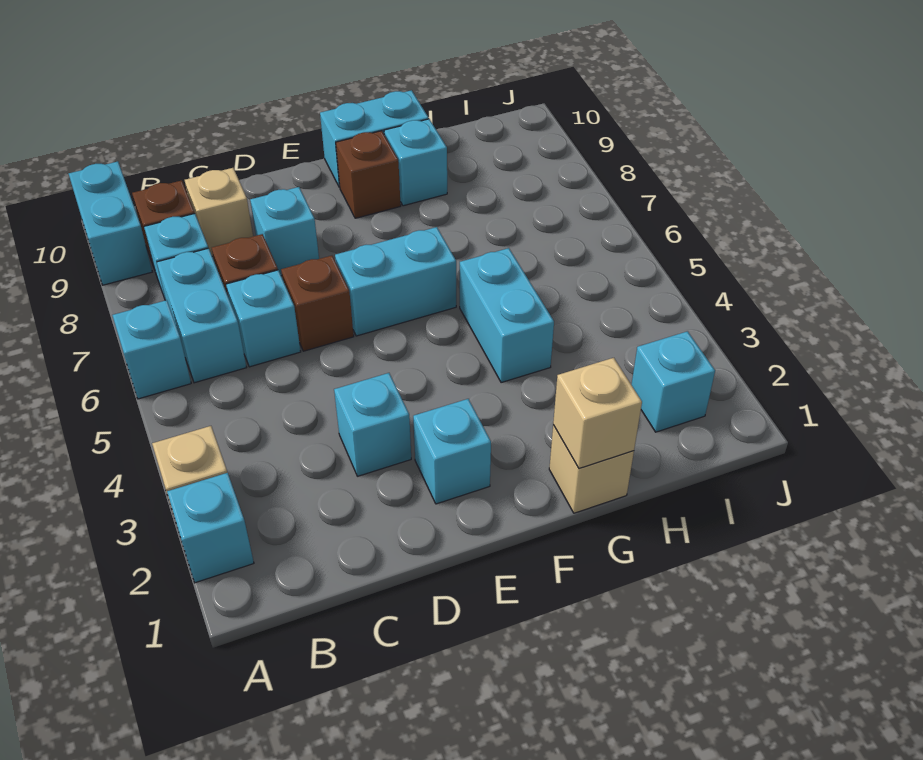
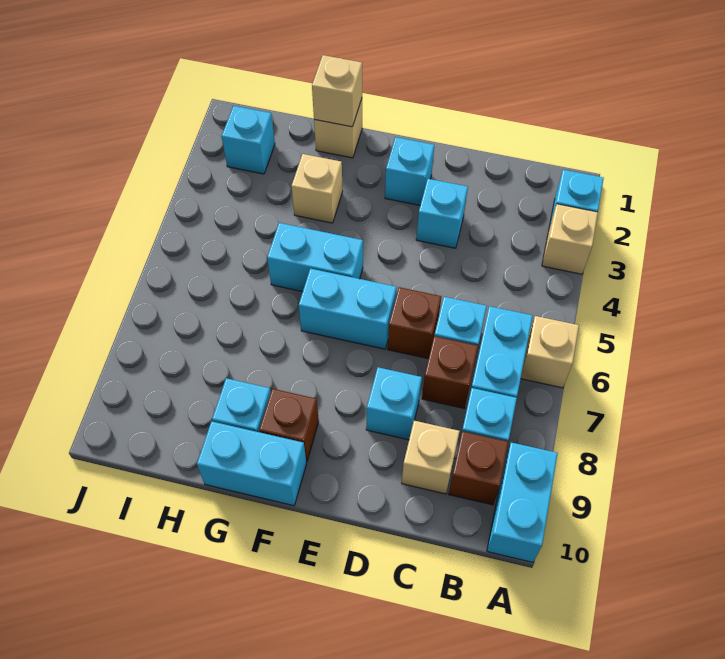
cyan 1x1 brick [112,300,191,399] -> tan 1x1 brick [521,316,579,388]
none -> tan 1x1 brick [291,154,343,223]
cyan 1x2 brick [460,248,554,383] -> cyan 1x2 brick turned to [267,223,363,292]

